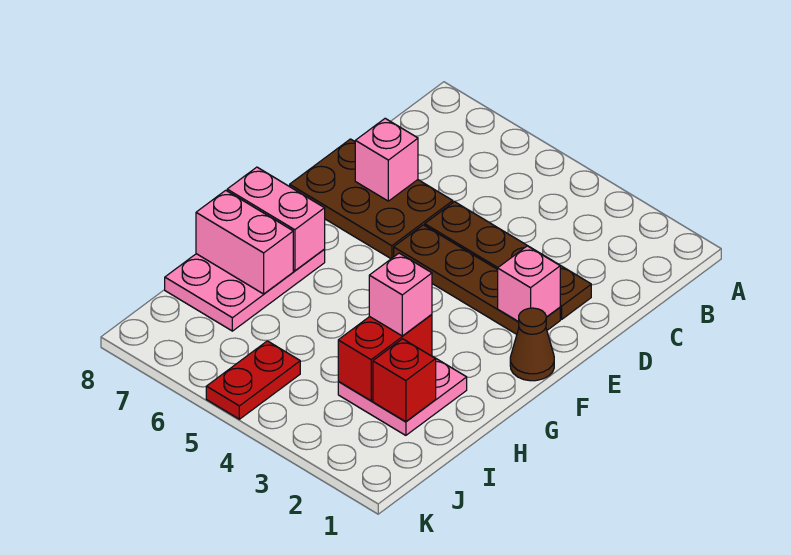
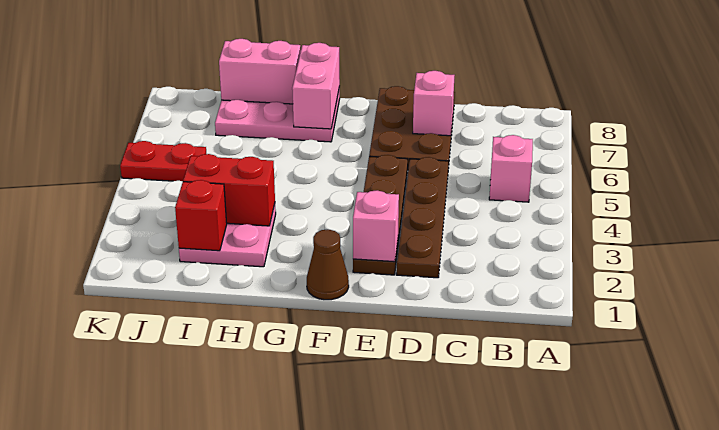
pink 1x1 brick [369,253,432,336] -> pink 1x1 brick moved to [489,135,533,202]
pink 1x2 brick [196,190,293,294] -> pink 1x2 brick turned to [219,39,301,104]

